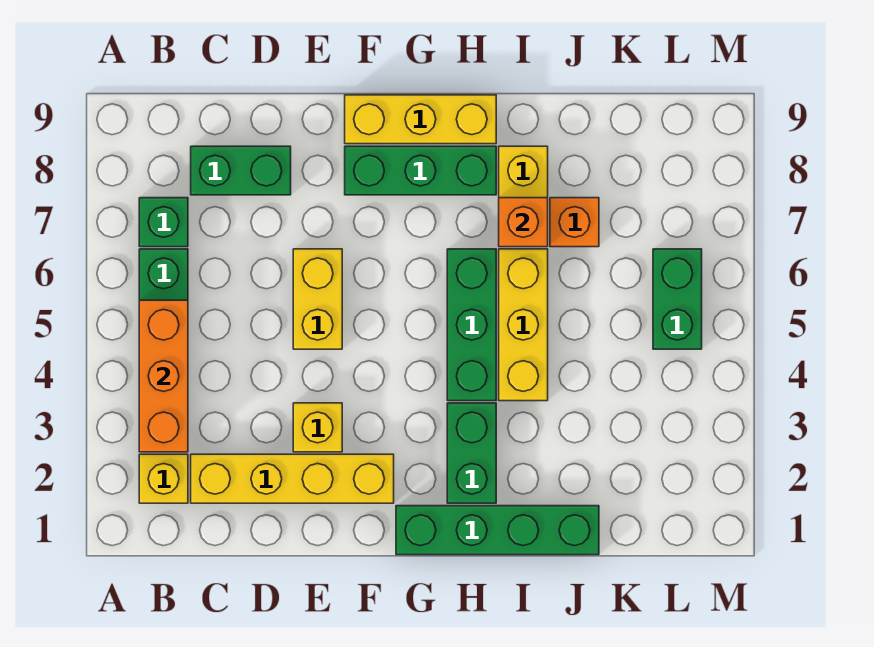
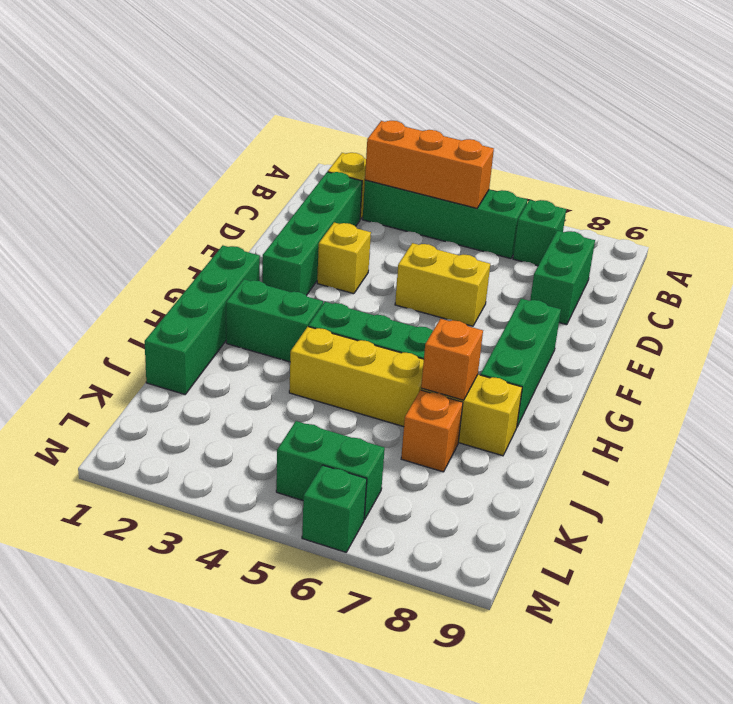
yellow 1x4 brick [191,454,394,503] -> green 1x4 brick [262,172,362,295]
yellow 1x3 brick [345,95,496,144] -> none
none -> green 1x1 brick [302,465,367,552]

